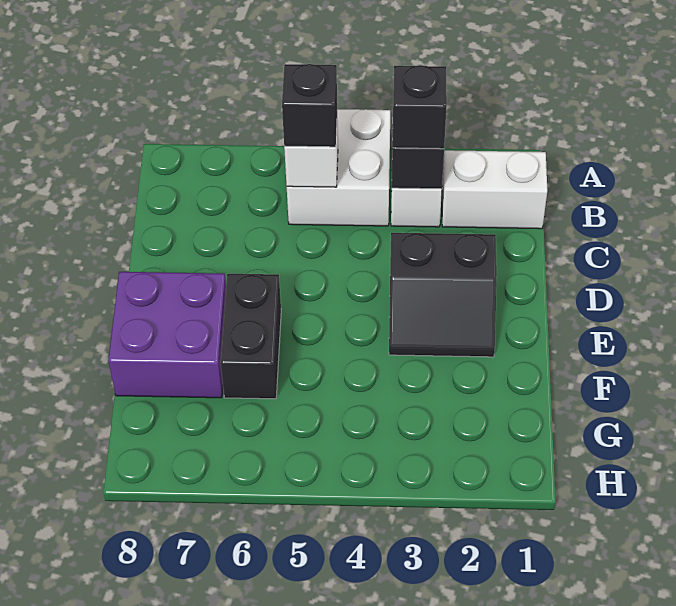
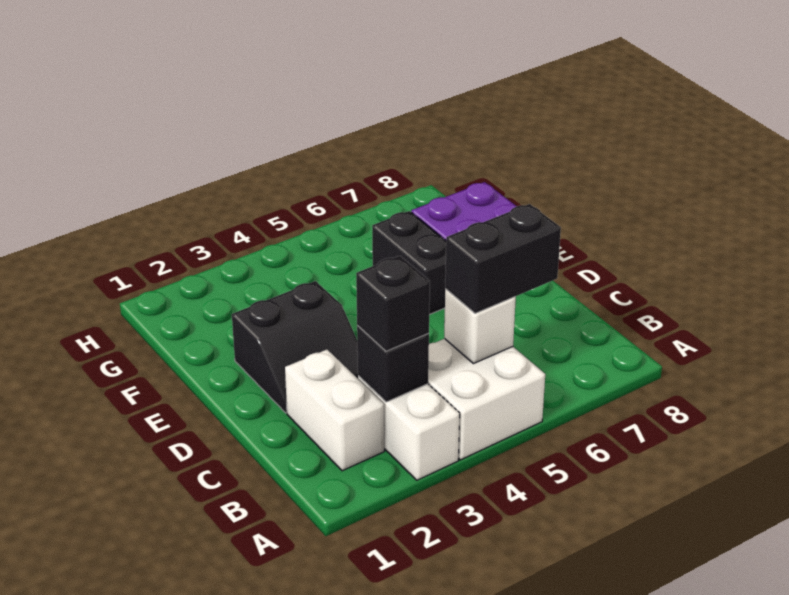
white 1x2 brick [442,150,547,229] -> white 1x2 brick turned to [285,350,384,471]
black 1x1 brick [282,64,337,147] -> black 1x2 brick [445,204,561,313]
black 2x2 slope [389,233,497,357] -> black 2x2 slope turned to [232,281,358,413]

